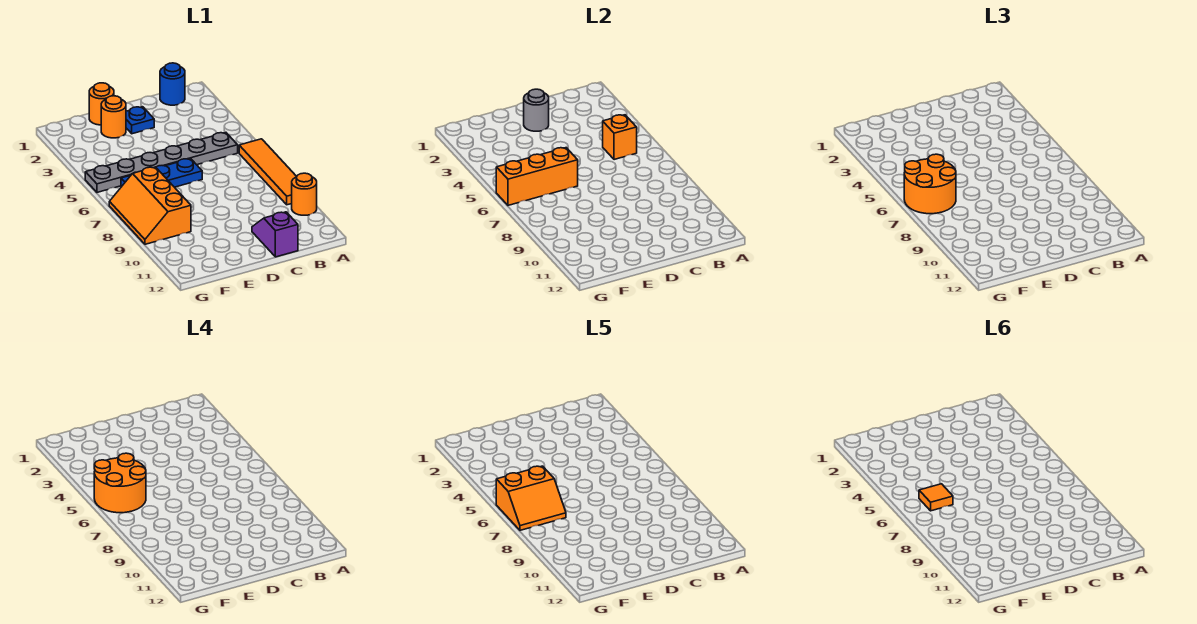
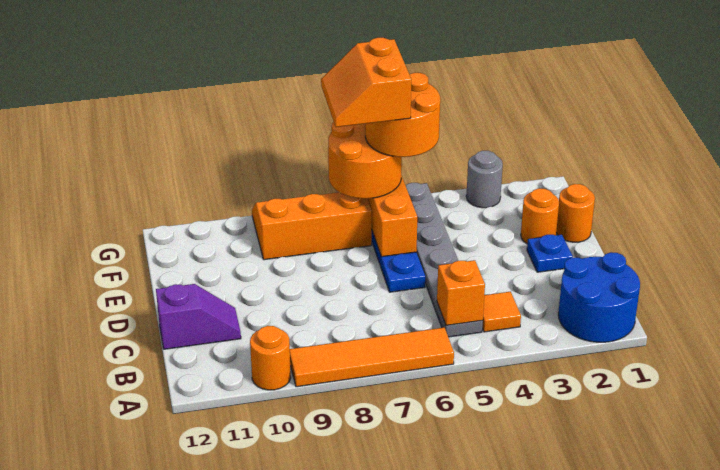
blue 1x1 round brick [160,63,185,105] -> blue 2x2 round brick [558,252,640,342]
grey 1x1 round brick [524,89,549,131] -> grey 1x1 round brick moved to [466,151,503,208]
orange 1x1 tile [919,484,953,511] -> orange 1x1 tile moved to [482,292,521,332]

